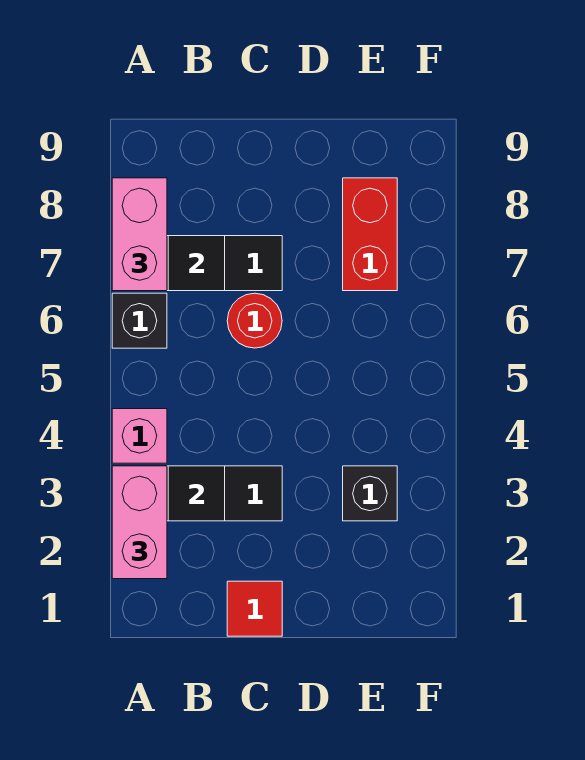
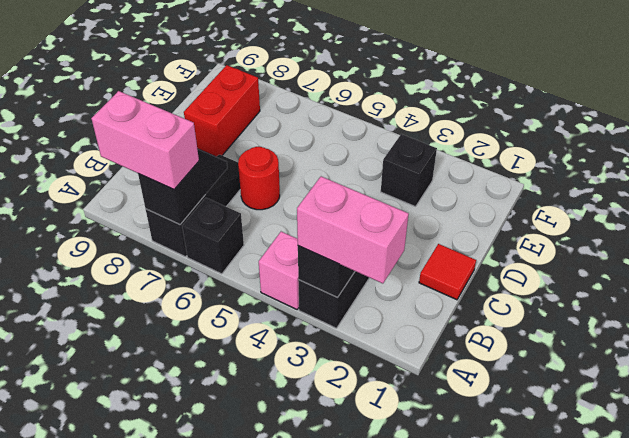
red 1x2 brick [343,178,397,291] -> red 1x2 brick turned to [184,65,260,157]

